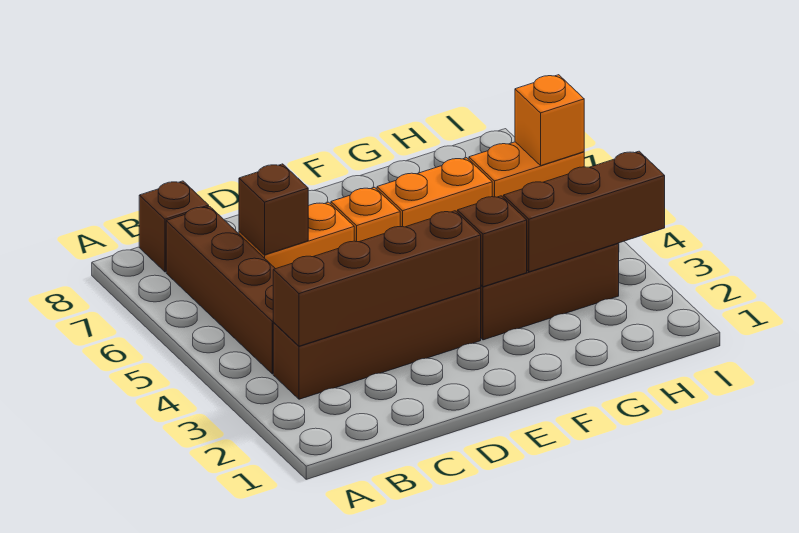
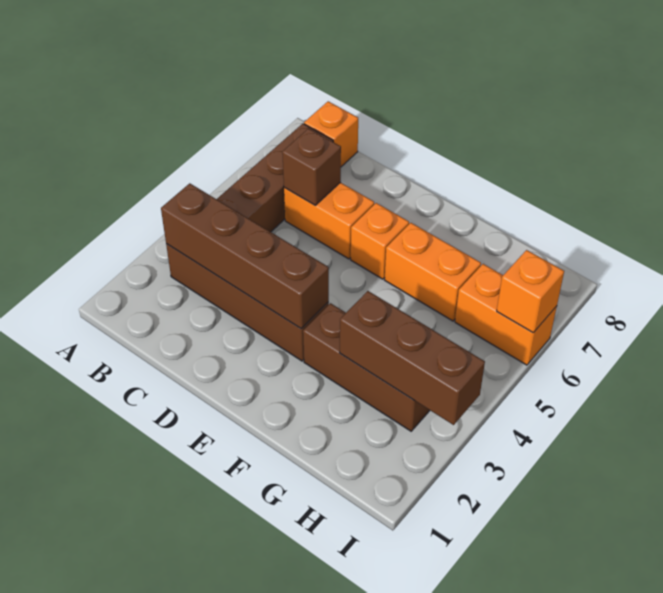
brown 1x1 brick [139,181,209,272] -> orange 1x1 brick [304,101,358,167]
brown 1x1 brick [457,196,527,287] -> none

